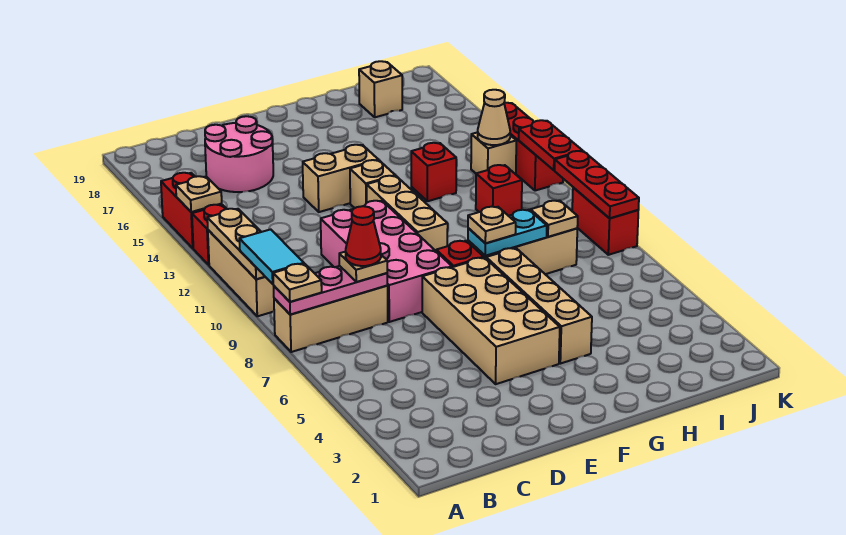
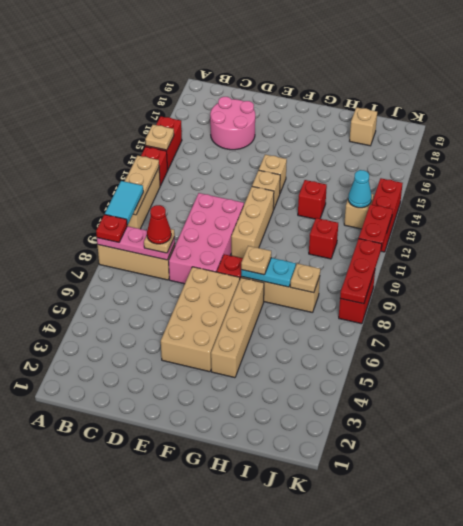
tan 1x1 plate [273,264,322,302] -> red 1x1 plate [96,214,127,242]
tan 1x2 brick [303,145,378,212] -> tan 1x1 brick [259,155,287,193]
tan 1x1 cone [478,90,510,145] -> cyan 1x1 cone [348,170,372,208]

